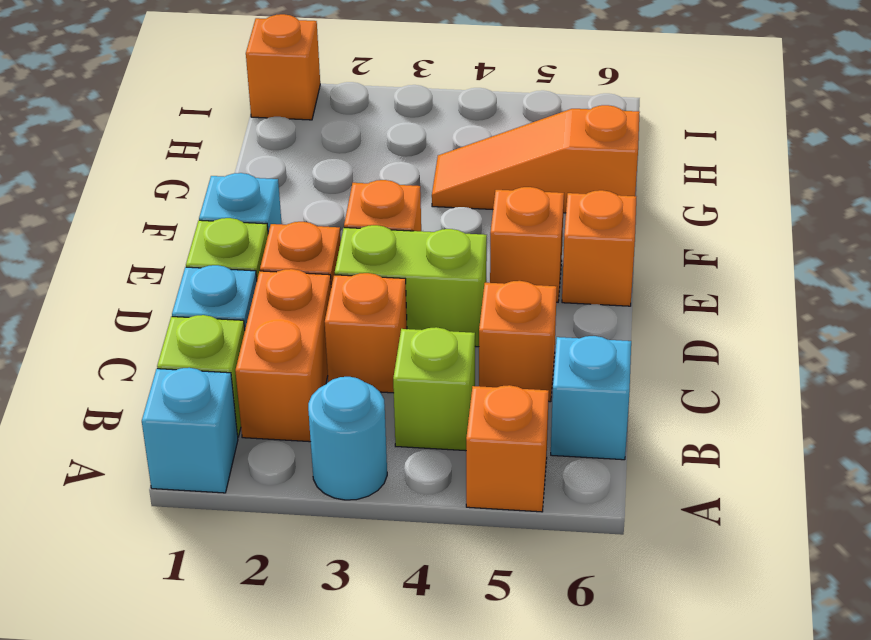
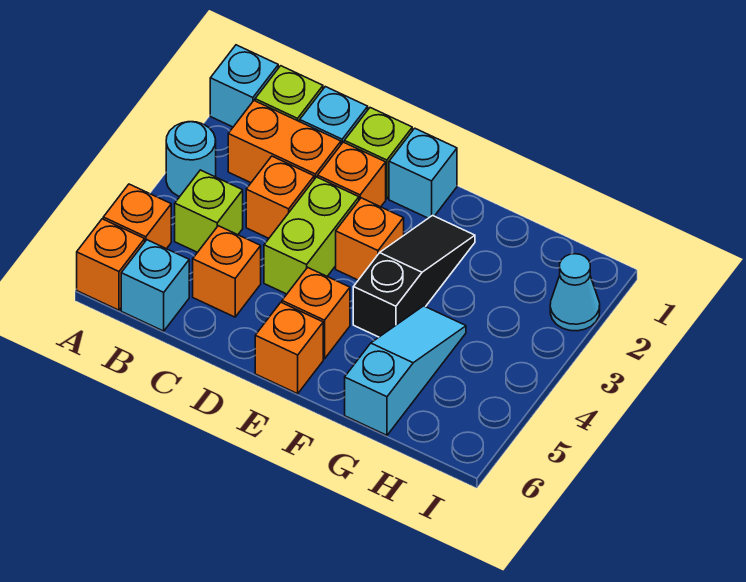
none -> black 1x3 slope [353,216,475,337]
orange 1x3 slope [432,105,640,213] -> cyan 1x3 slope [345,306,466,435]
orange 1x1 brick [246,14,320,120] -> orange 1x1 brick moved to [77,219,145,310]
none -> cyan 1x1 cone [550,254,600,331]

